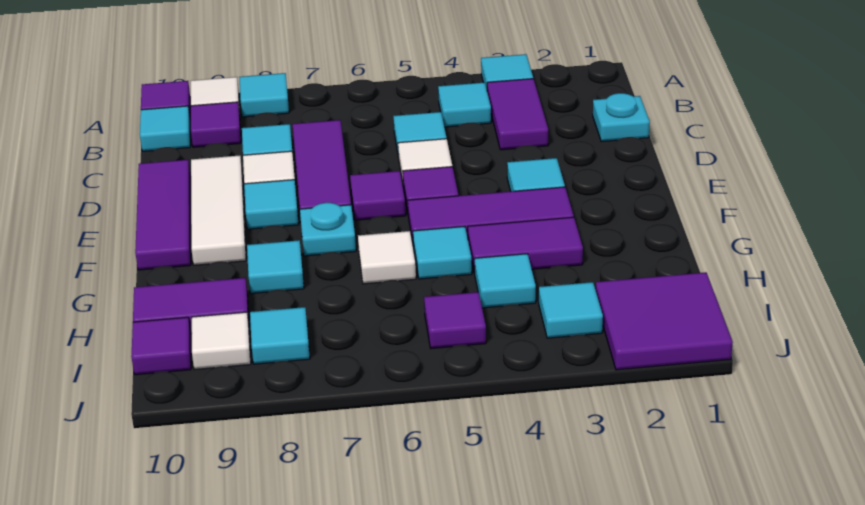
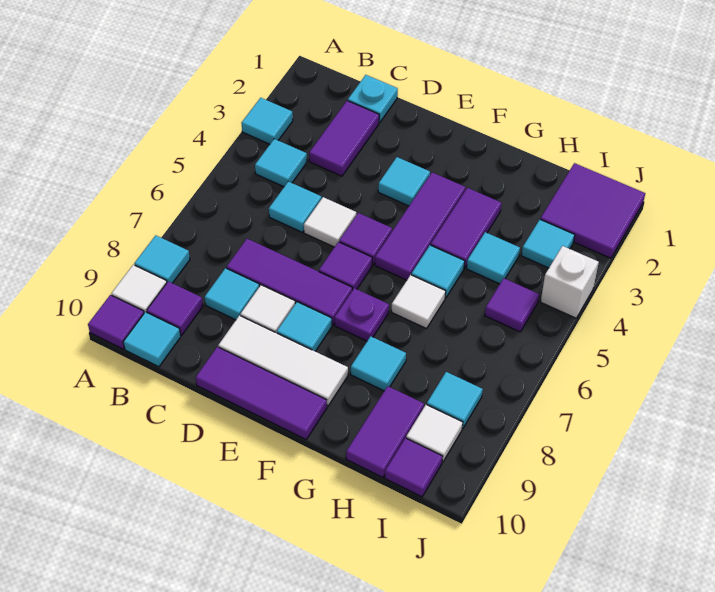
purple 1x2 tile [487,79,548,150] -> purple 1x2 tile turned to [309,101,379,176]
cyan 1x1 plate [300,203,356,256] -> purple 1x1 plate [335,288,389,341]
none -> white 1x1 brick [541,246,599,318]

